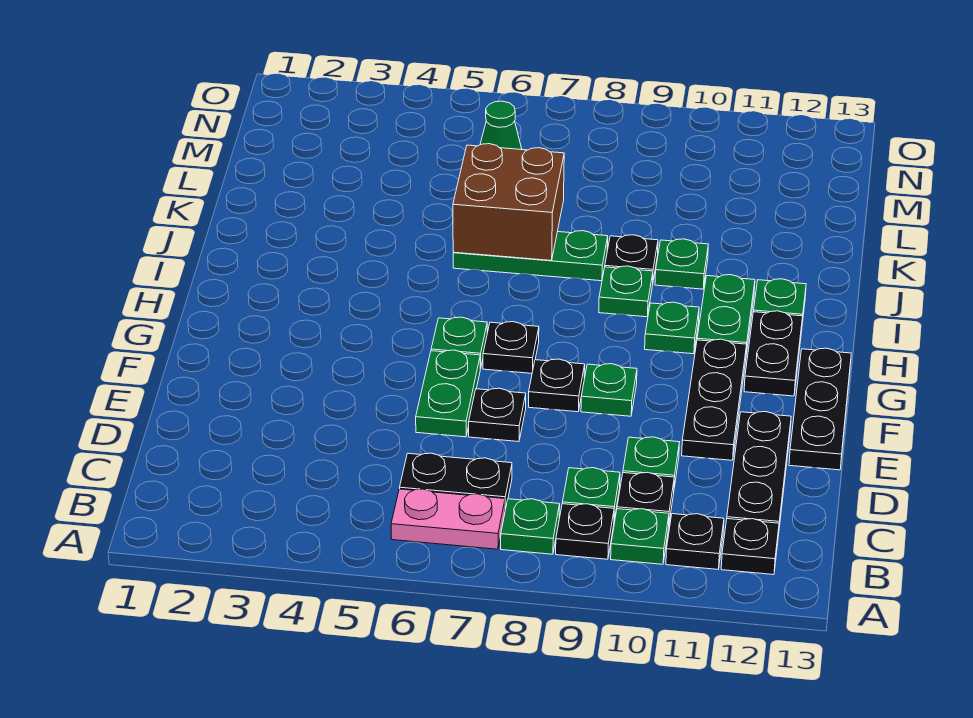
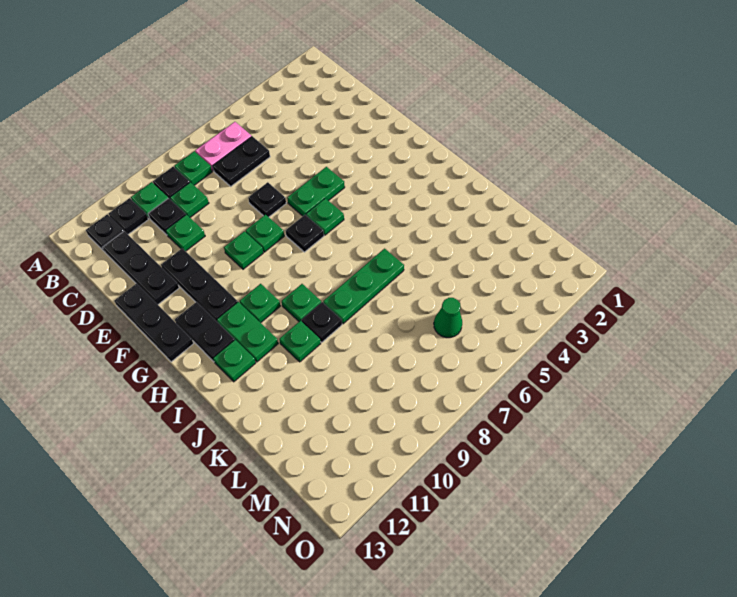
green 1x2 plate [416,350,480,437] -> green 1x2 plate turned to [287,167,345,216]
black 1x1 plate [529,359,585,412] -> green 1x1 plate [246,215,284,252]
brown 2x2 brick [453,144,564,261] -> none

